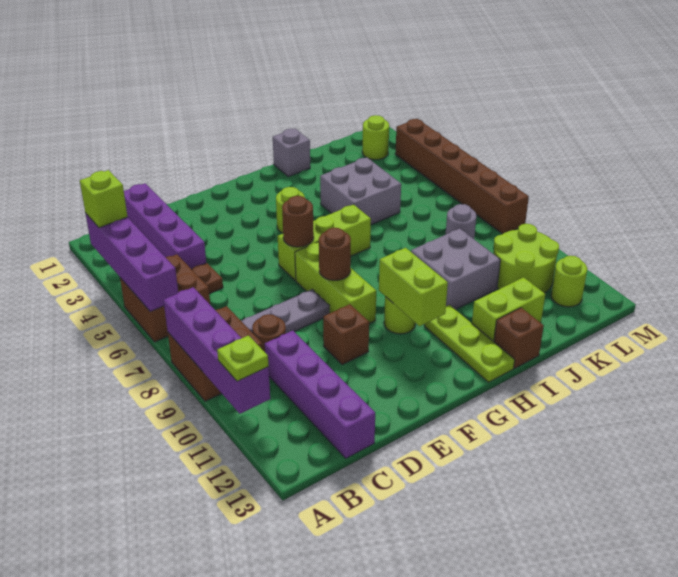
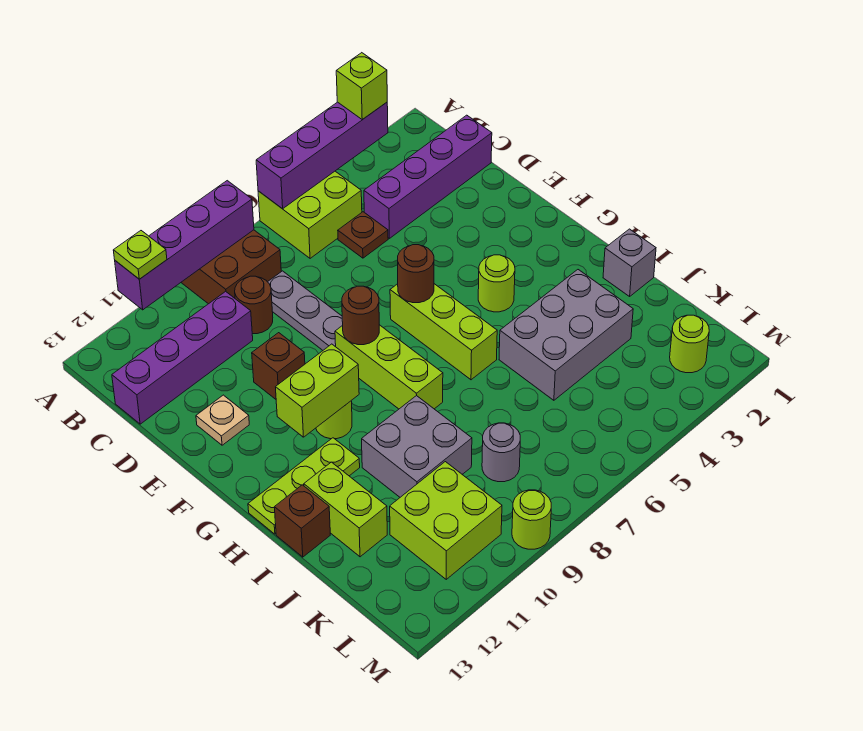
brown 2x2 brick [120,254,210,342] -> lime 2x2 brick [258,171,362,258]
none -> tan 1x1 plate [196,395,249,445]
lime 1x3 brick [295,242,376,323] -> lime 1x3 brick turned to [335,325,443,409]
grey 2x2 brick [320,157,401,225] -> grey 2x3 brick [499,270,633,400]
lime 2x2 round brick [493,224,559,293] -> lime 2x2 brick [390,462,502,579]
lime 1x1 round brick [551,256,587,307] -> lime 1x1 round brick moved to [512,490,551,549]
brown 1x6 brick [395,119,529,234] -> none

